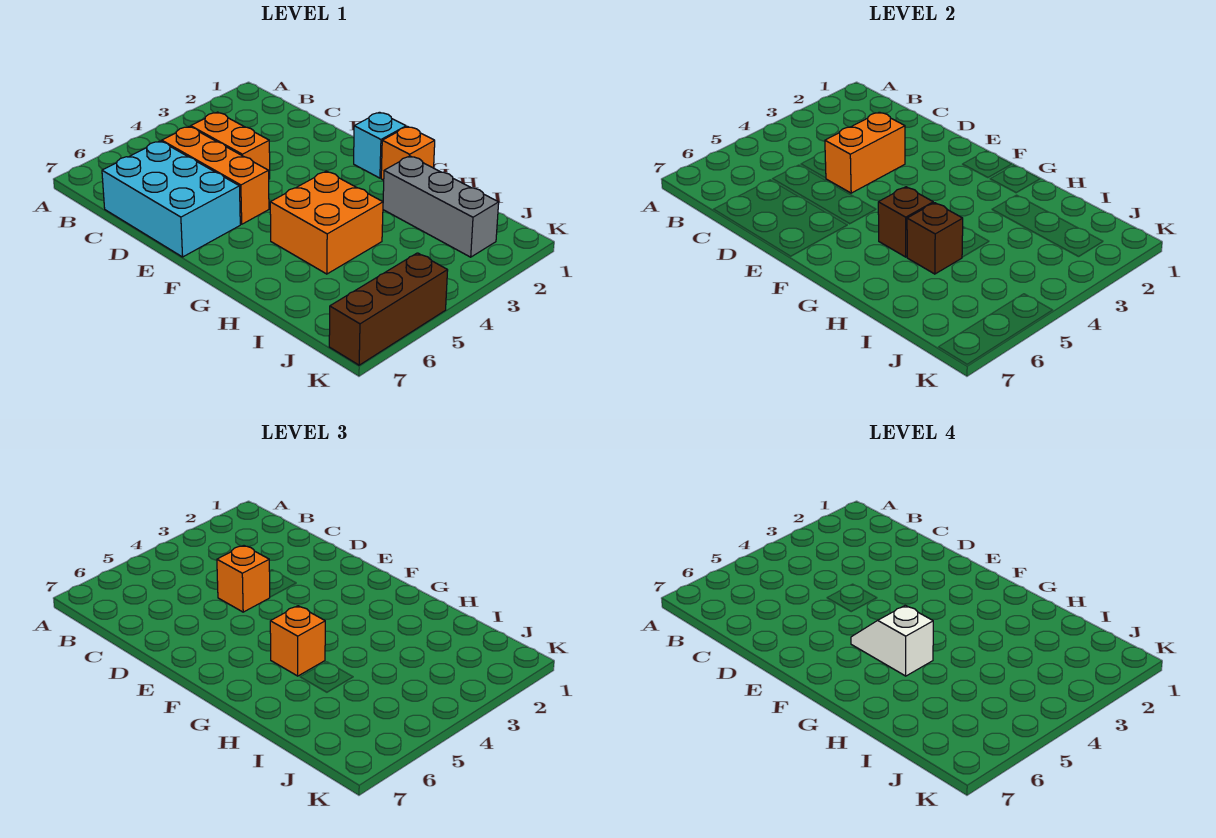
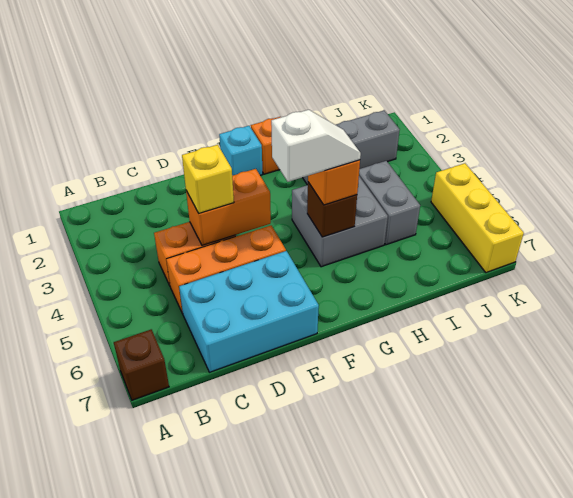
orange 1x2 brick [825,112,905,193] -> orange 1x2 brick turned to [186,169,271,246]
orange 1x1 brick [217,546,270,612] -> yellow 1x1 brick [182,145,234,213]
white 1x2 slope [851,605,933,676] -> white 1x2 slope turned to [271,110,361,182]
orange 2x2 brick [270,171,383,274] -> grey 2x2 brick [292,176,388,267]
brown 1x1 brick [907,203,963,274] -> brown 1x1 brick moved to [114,329,169,400]
none -> grey 1x2 brick [359,161,420,245]
brown 1x3 brick [329,253,448,365] -> yellow 1x3 brick [431,163,524,273]

